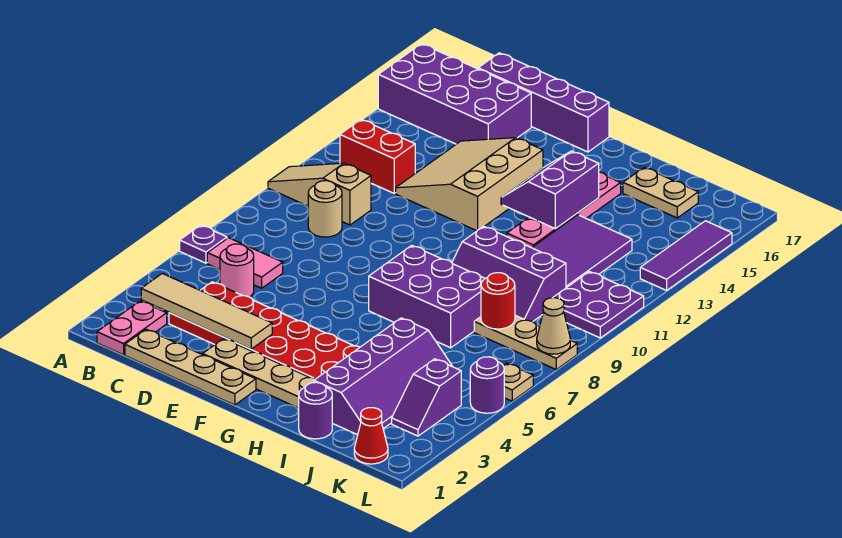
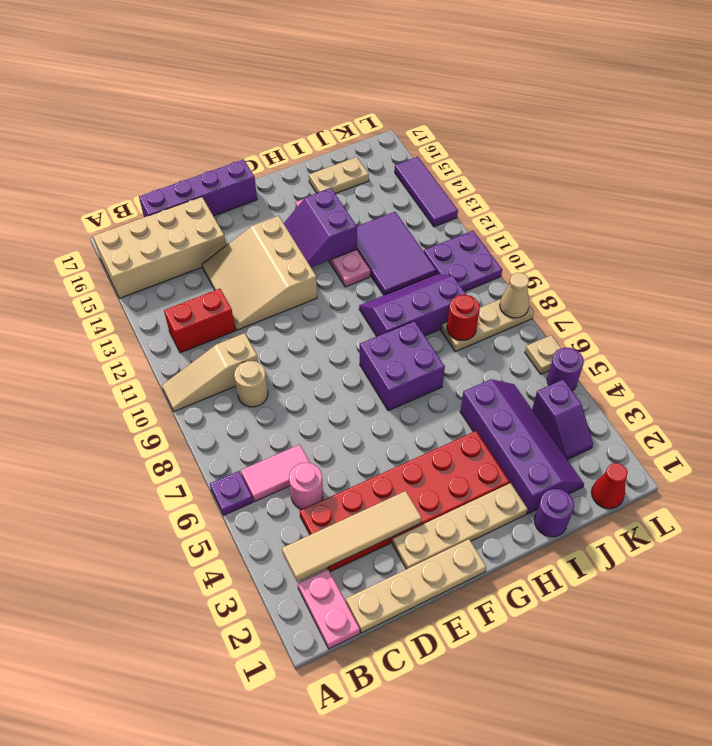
purple 2x4 brick [378,44,531,144] -> tan 2x4 brick [93,197,226,298]
purple 2x3 brick [369,245,485,348] -> purple 2x2 brick [360,321,445,411]
purple 2x3 slope [452,226,566,322] -> purple 2x3 slope turned to [359,274,466,336]

